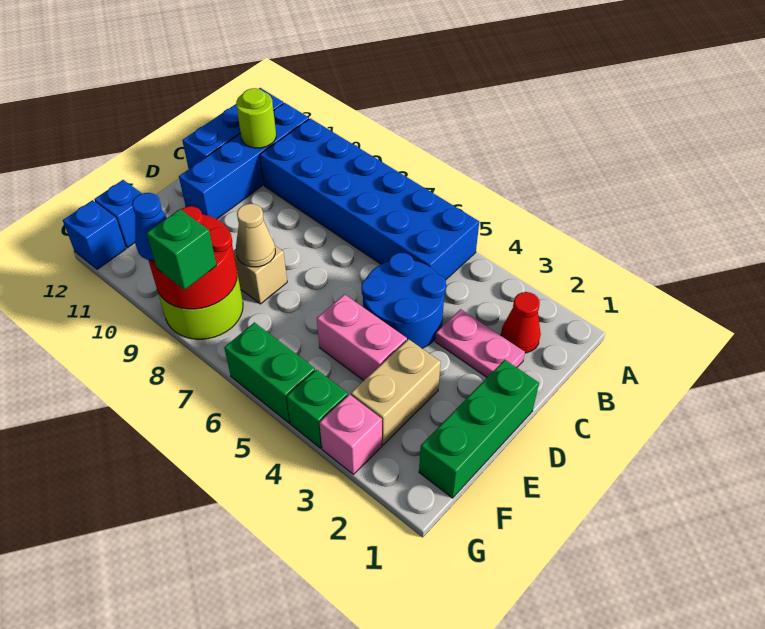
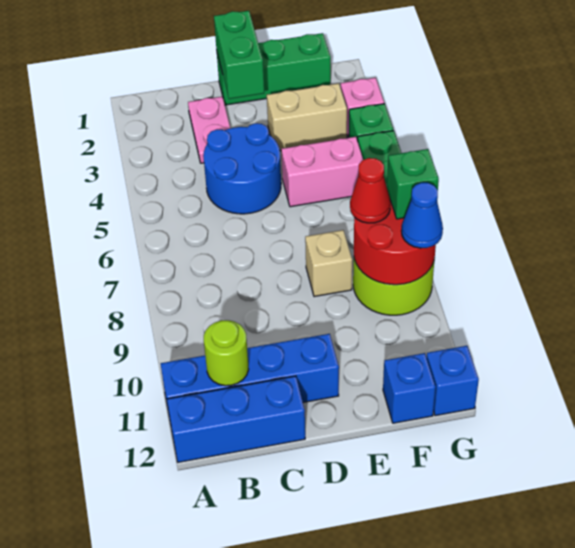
blue 2x6 brick [260,118,479,280] -> none
red 1x1 cone [501,292,541,353] -> red 1x1 cone moved to [350,158,391,223]
none -> green 1x2 brick [214,11,264,99]
pink 1x2 brick [317,294,407,381] -> pink 1x2 brick turned to [281,137,363,207]
tan 1x1 cone [236,204,275,267] -> none

